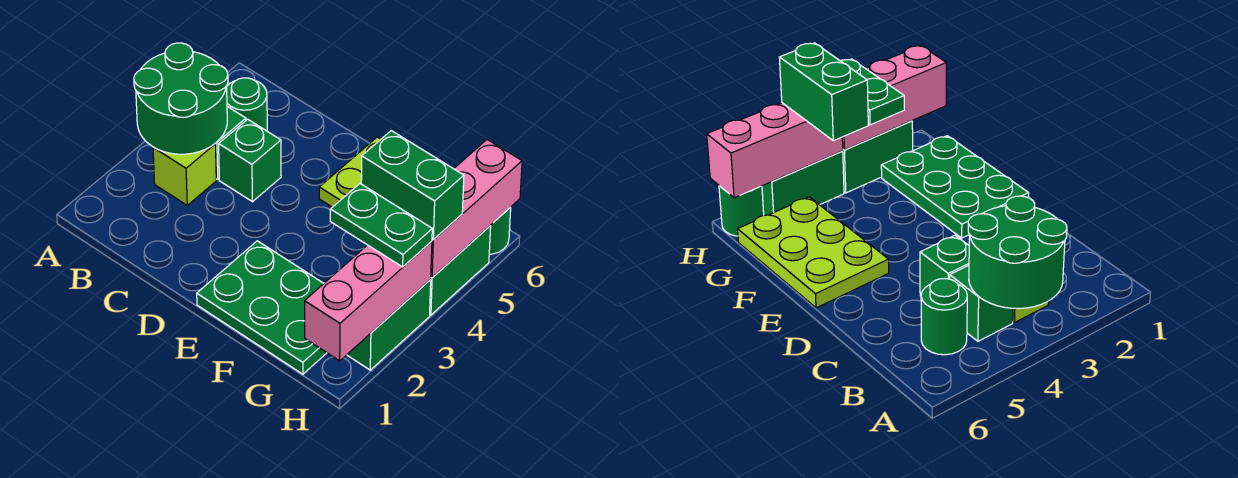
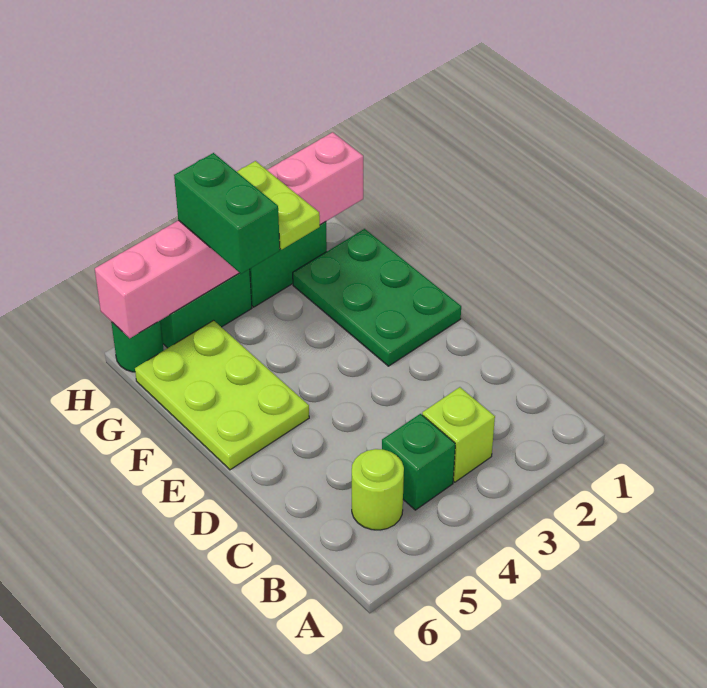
green 2x2 round brick [134,43,228,154] -> none
green 1x1 round brick [227,78,267,131] -> lime 1x1 round brick [352,449,404,530]
green 1x1 brick [219,119,281,202] -> none
green 1x2 plate [330,184,432,267] -> lime 1x2 plate [237,161,320,249]

